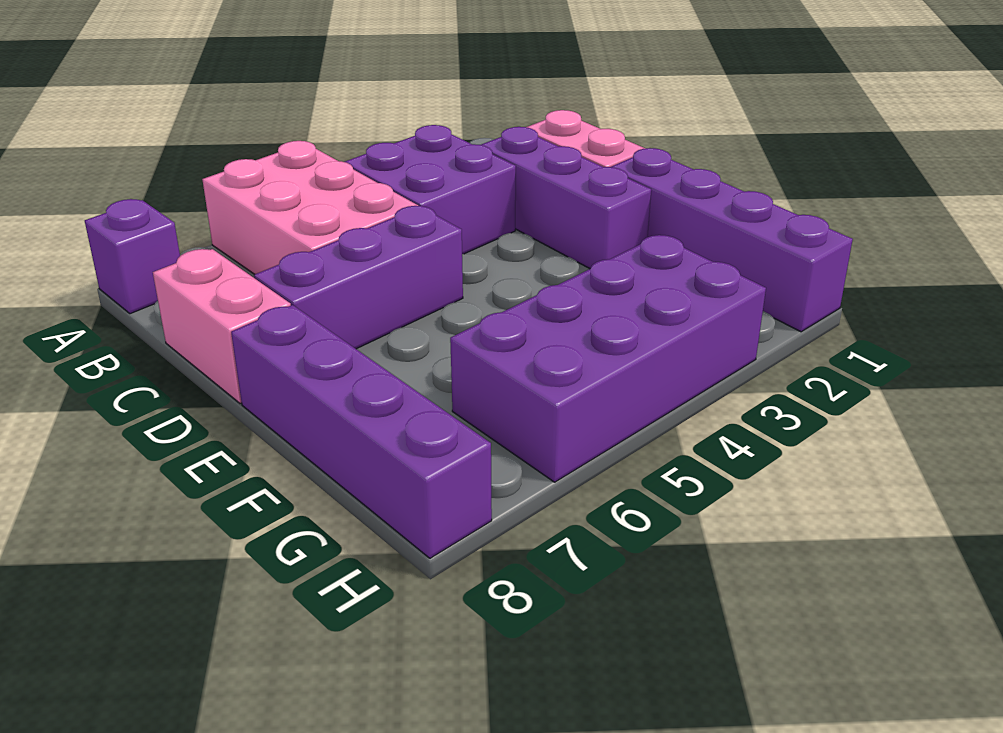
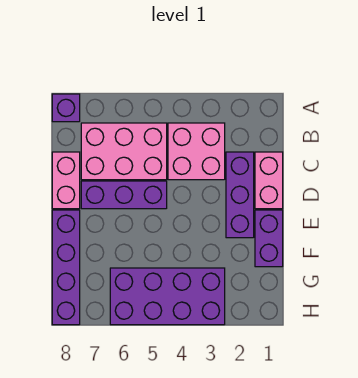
pink 2x3 brick [202,141,418,274] -> pink 2x3 brick turned to [81,123,167,180]
purple 2x2 brick [345,125,516,254] -> pink 2x2 brick [168,123,225,180]
purple 1x4 brick [611,148,853,332] -> purple 1x2 brick [255,210,283,267]

